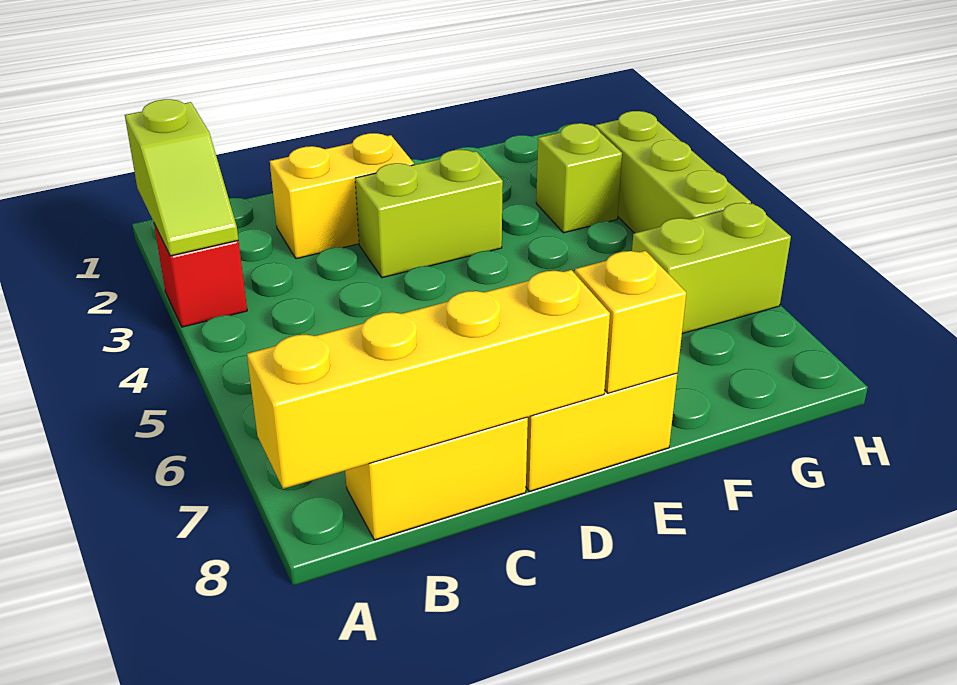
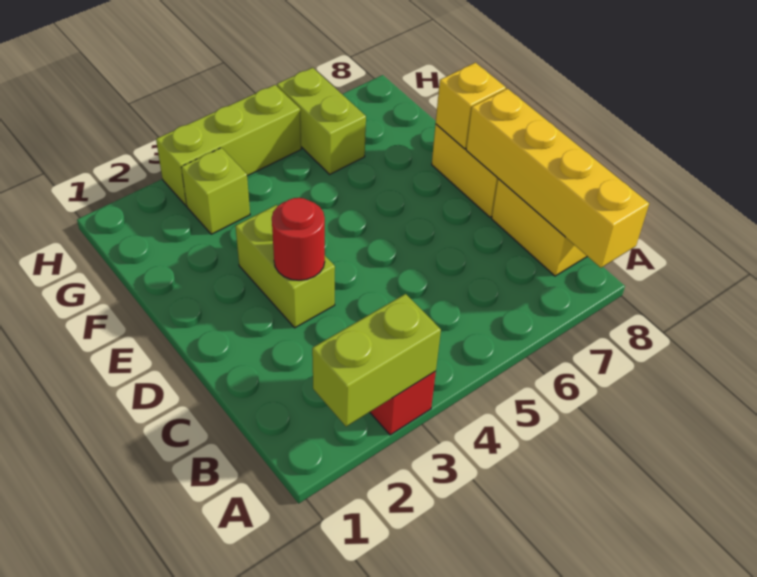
lime 1x2 slope [125,99,238,256] -> lime 1x2 brick [312,294,441,427]
yellow 1x2 brick [270,133,414,259] -> none
none -> red 1x1 round brick [272,198,325,280]

